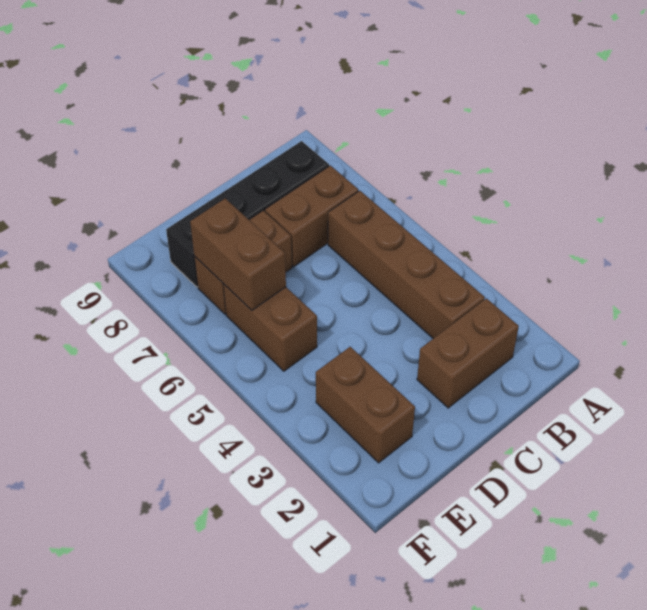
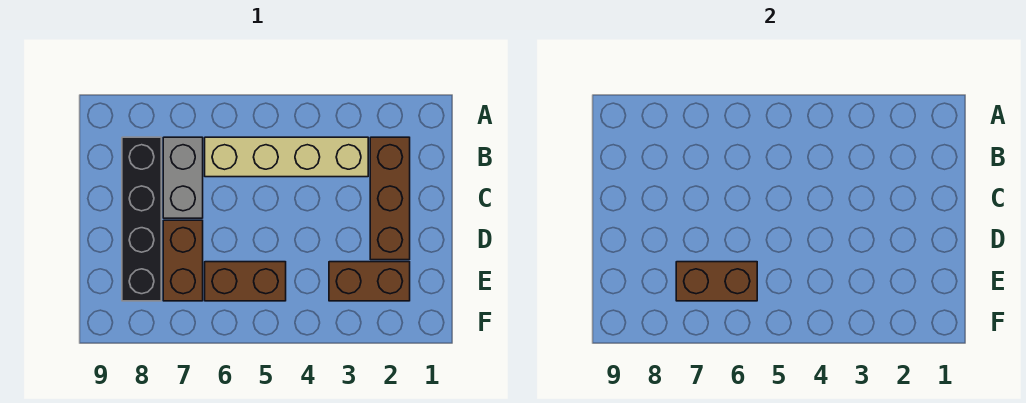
brown 1x2 brick [417,299,519,408] -> brown 1x3 brick [370,137,410,260]
brown 1x4 brick [328,191,485,339] -> tan 1x4 brick [205,137,368,177]
brown 1x2 brick [265,165,358,267] -> grey 1x2 brick [163,137,203,218]

